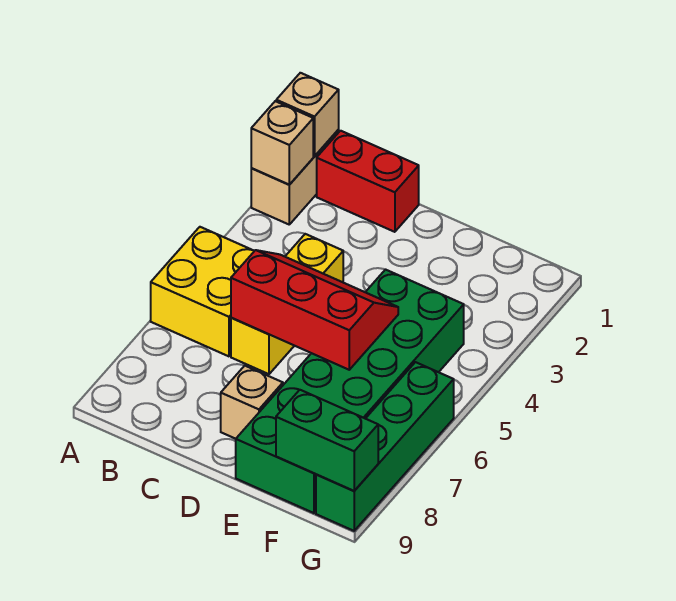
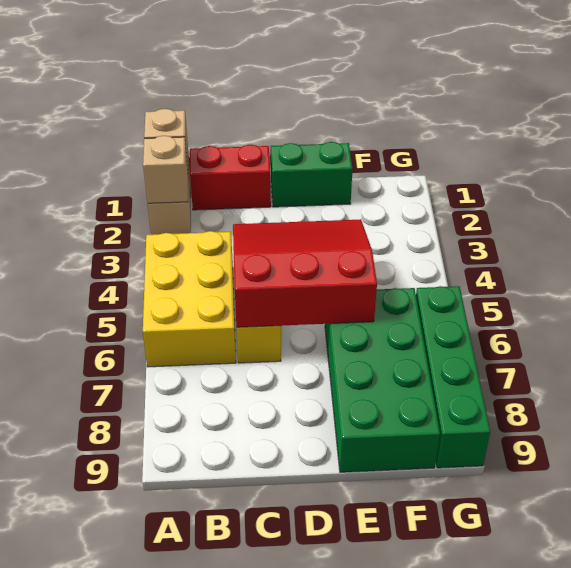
yellow 2x2 brick [151,227,254,356] -> yellow 2x3 brick [143,231,236,367]
red 2x3 slope [231,250,398,370] -> red 3x3 slope [233,219,377,327]
tan 1x1 brick [221,366,283,439] -> none
green 2x6 brick [236,270,464,513] -> green 2x4 brick [325,288,440,472]
green 1x2 brick [276,390,378,491] -> green 1x2 brick moved to [271,142,352,207]

